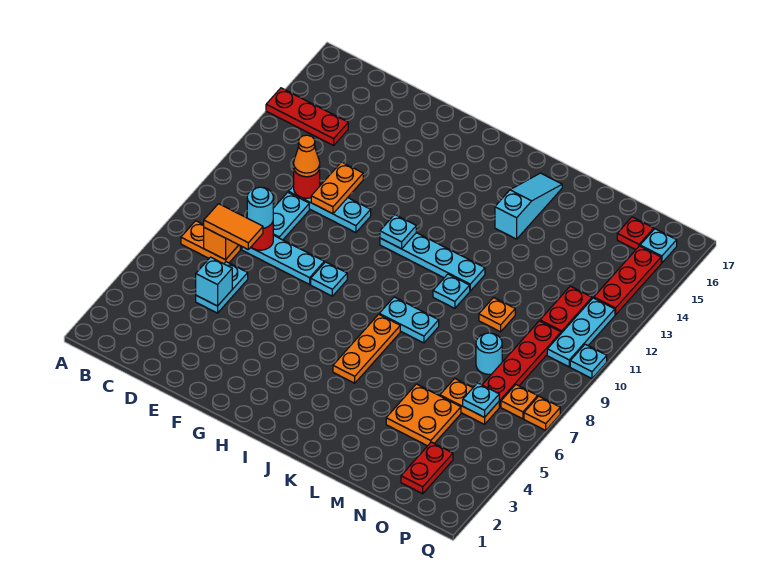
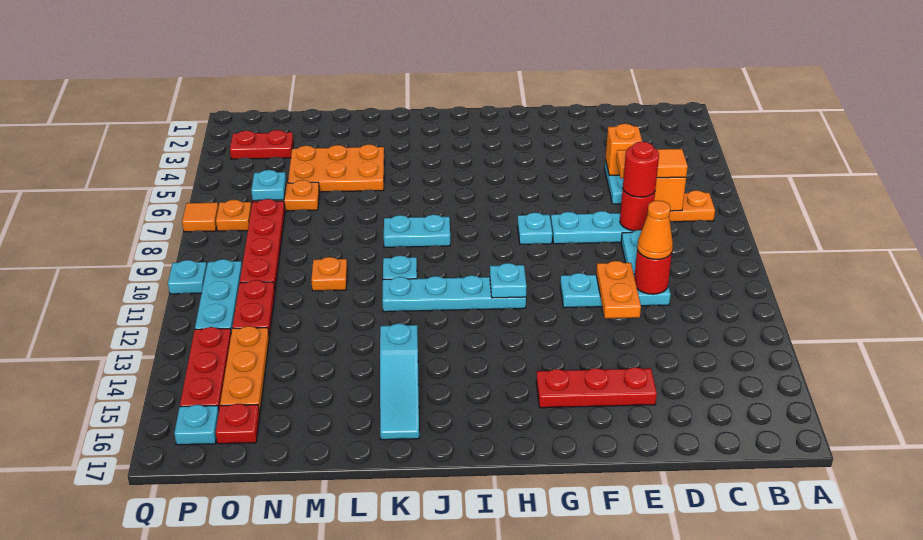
red 1x3 plate [266,88,348,145] -> red 1x3 plate moved to [536,367,657,408]
cyan 1x1 brick [196,257,232,306] -> orange 1x1 brick [605,124,642,175]
cyan 1x1 round brick [247,187,273,228] -> red 1x1 round brick [623,142,659,197]
orange 1x3 plate [333,314,400,383] -> orange 1x3 plate moved to [220,326,269,414]
orange 2x2 plate [386,384,461,446] -> orange 2x3 plate [288,144,384,192]
cyan 1x1 round brick [476,333,502,374] -> none
red 1x2 plate [401,442,453,494] -> red 1x2 plate turned to [230,130,294,159]
orange 1x1 plate [524,396,560,430] -> orange 1x1 tile [182,203,218,232]

